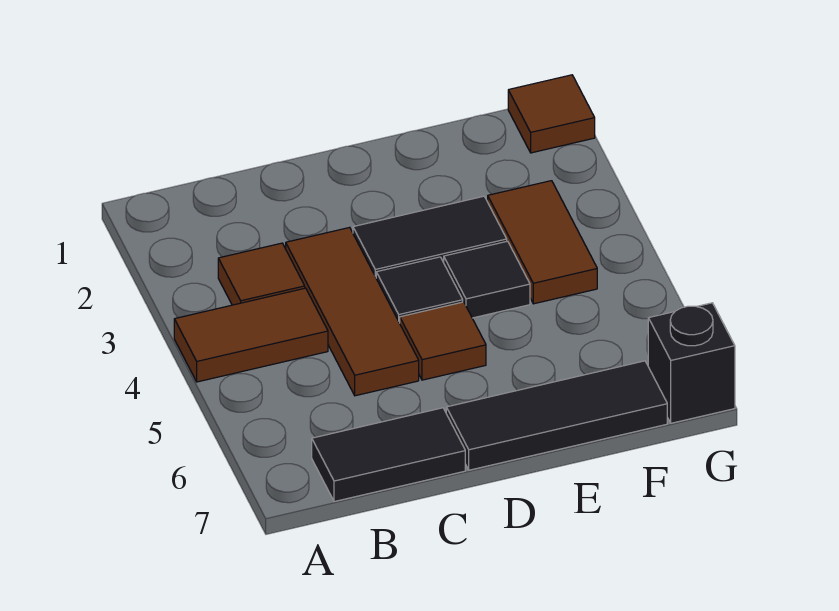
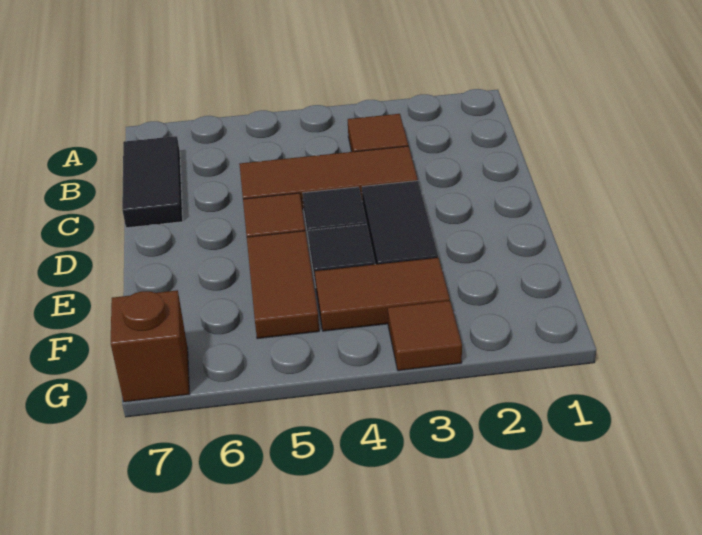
brown 1x2 tile [174,288,328,382] -> brown 1x2 tile moved to [247,231,319,339]
black 1x3 tile [446,361,667,470] -> none
brown 1x1 tile [508,75,595,153] -> brown 1x1 tile moved to [388,301,462,371]
black 1x1 brick [648,303,735,423] -> brown 1x1 brick [111,290,189,402]

